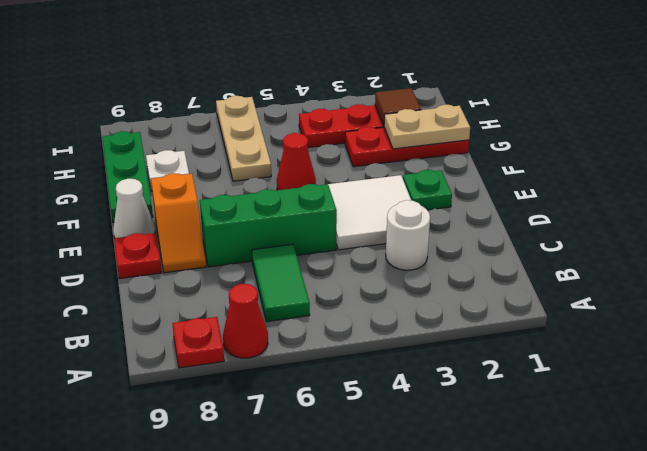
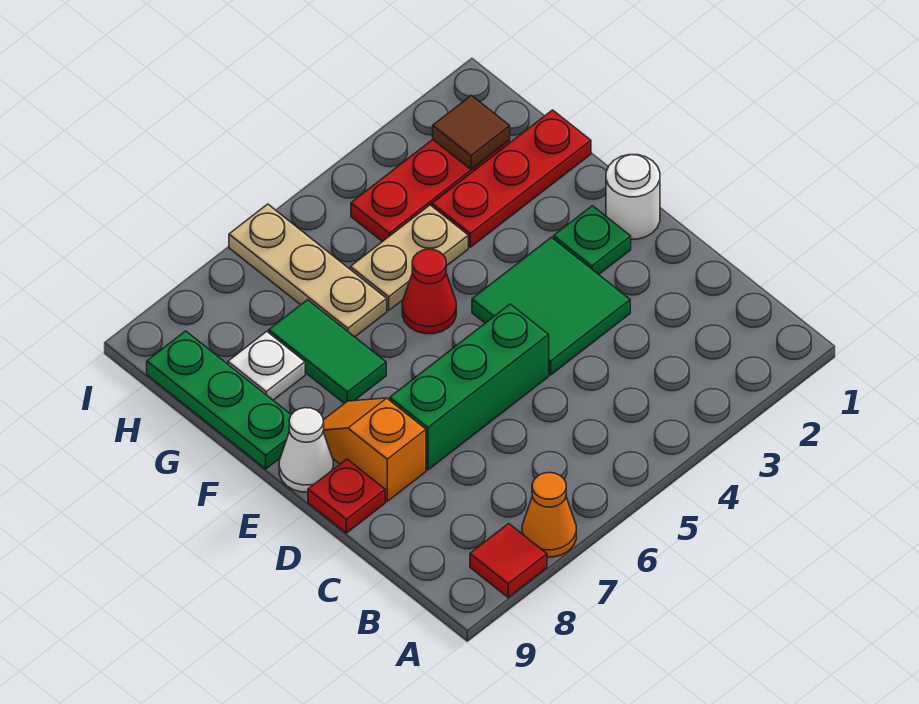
red 1x1 cone [223,284,268,358] -> orange 1x1 cone [522,473,576,557]
red 1x1 plate [172,317,224,368] -> red 1x1 tile [470,524,547,597]
green 1x2 tile [252,244,310,322] -> green 1x2 tile moved to [269,300,386,404]
white 1x1 round brick [386,200,430,270] -> white 1x1 round brick moved to [606,155,660,239]
white 2x2 tile [328,175,411,250] -> green 2x2 tile [472,237,630,375]
orange 1x2 slope [151,173,206,273] -> orange 1x2 slope turned to [323,398,426,501]
tan 1x2 plate [384,105,470,149] -> tan 1x2 plate moved to [350,205,468,310]

